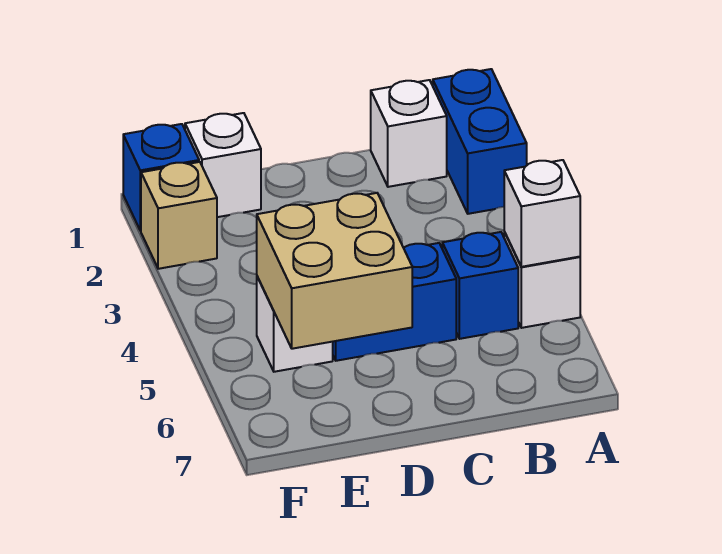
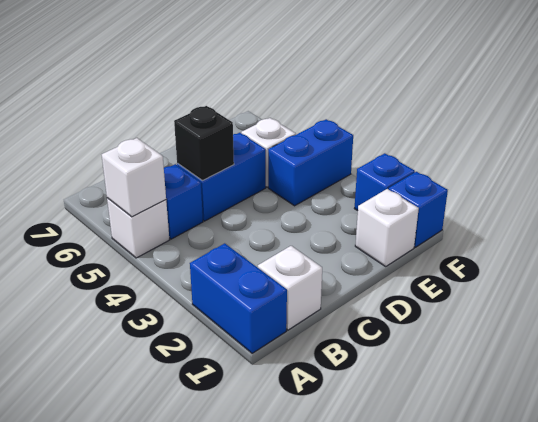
none -> black 1x1 brick [174,106,234,181]
tan 2x2 brick [257,193,412,349] -> none
none -> blue 1x2 brick [268,119,353,206]
tan 1x1 brick [141,162,217,269] -> blue 1x1 brick [354,153,415,211]

